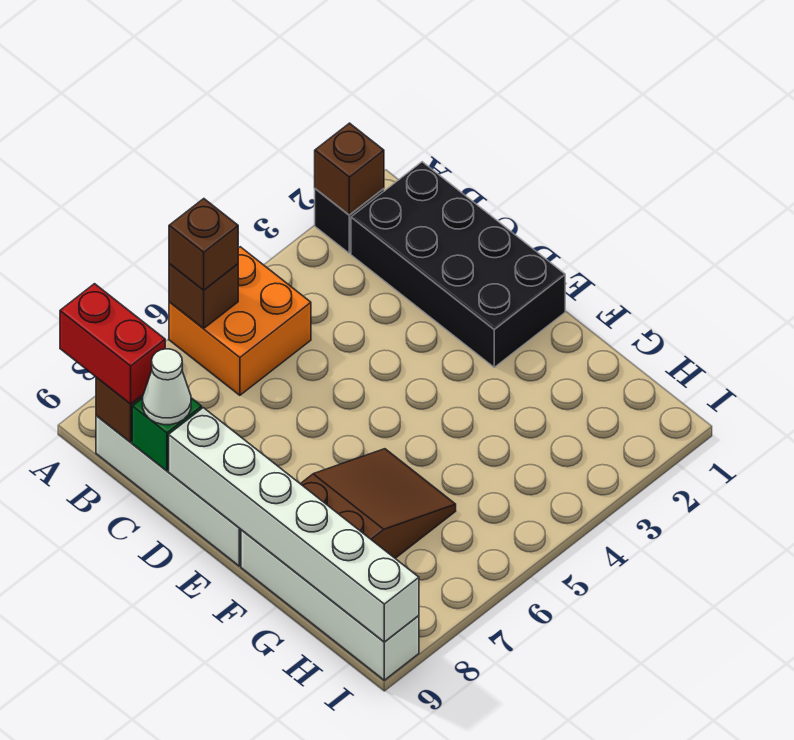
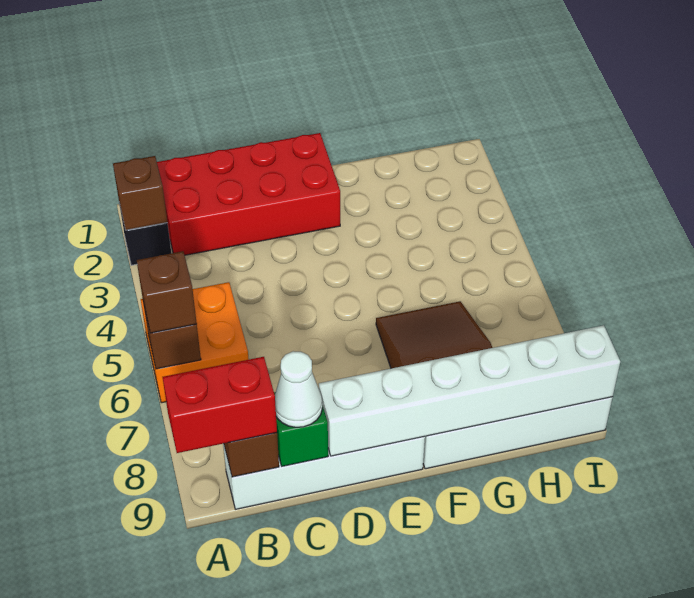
black 2x4 brick [351,162,565,367] -> red 2x4 brick [157,133,340,255]

